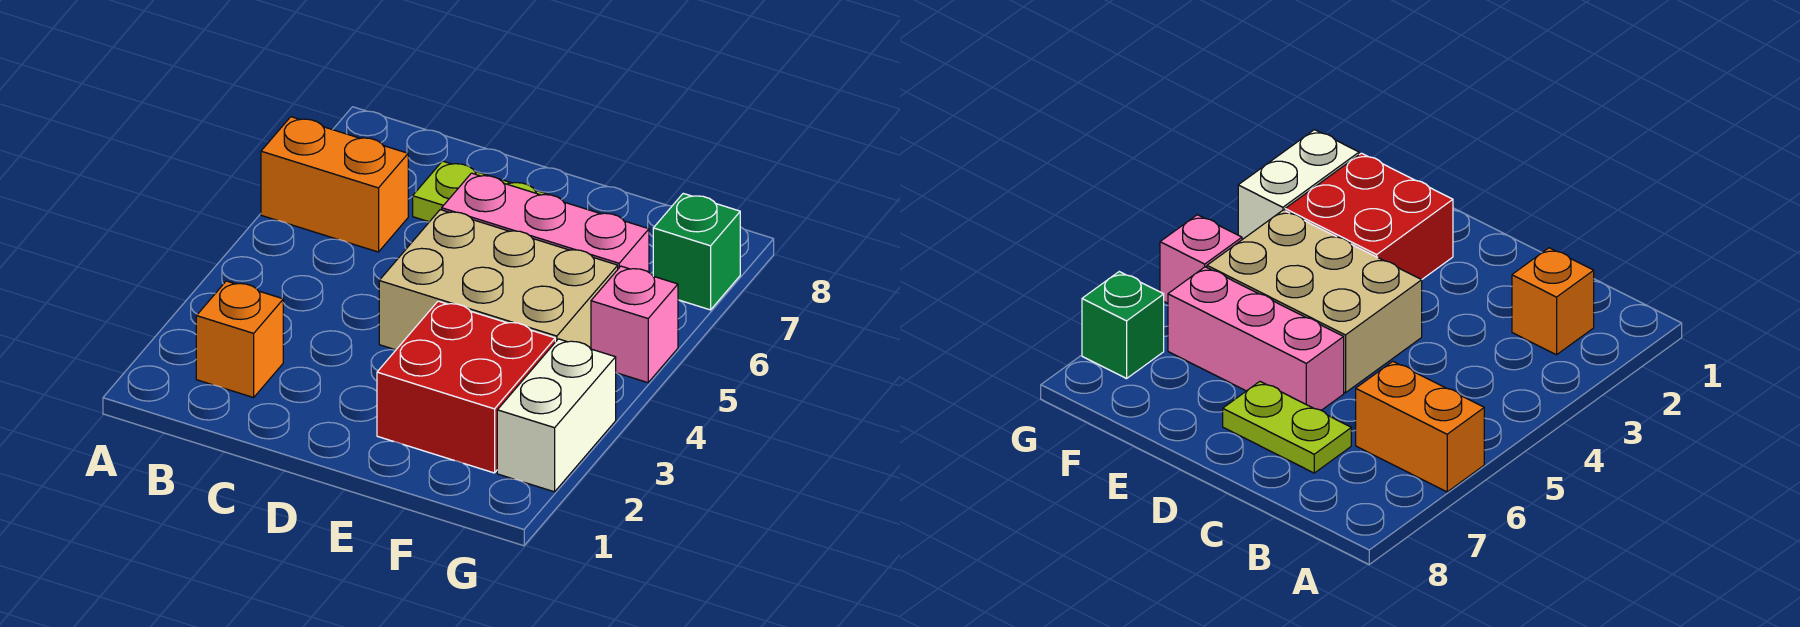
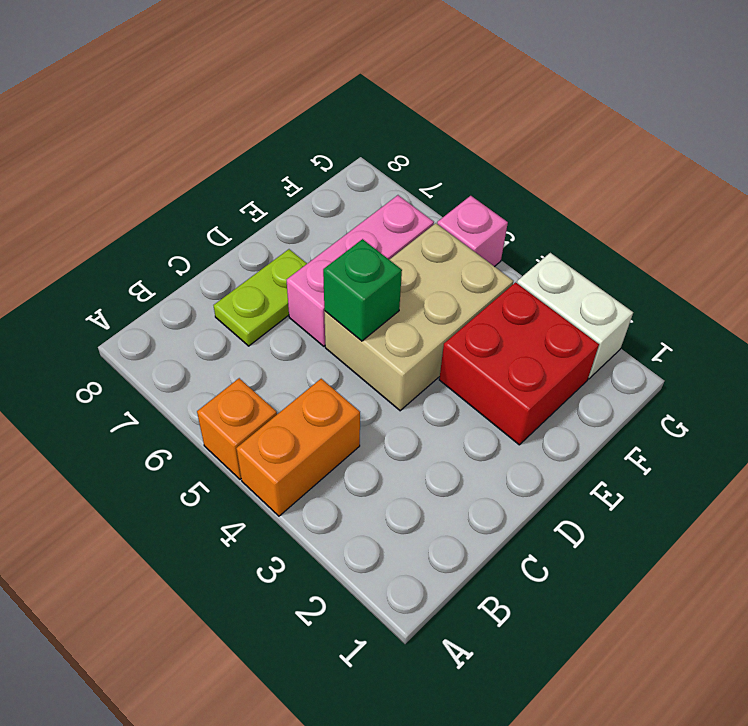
orange 1x2 brick [261,117,408,252] -> orange 1x2 brick moved to [236,379,360,516]
orange 1x1 brick [196,281,283,398] -> orange 1x1 brick moved to [197,378,277,479]
green 1x1 brick [653,193,740,310] -> green 1x1 brick moved to [323,239,402,341]

